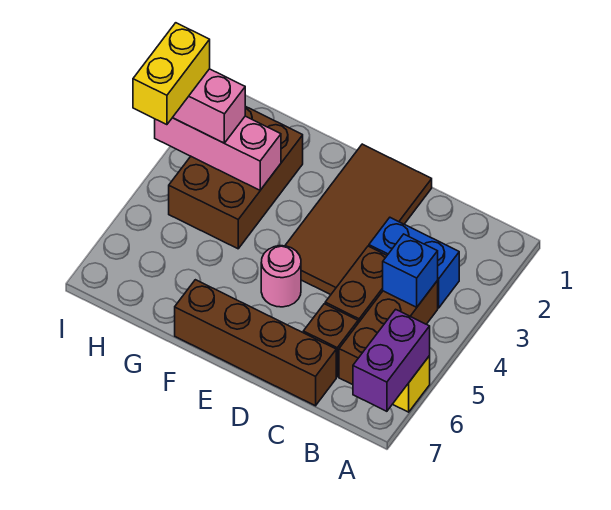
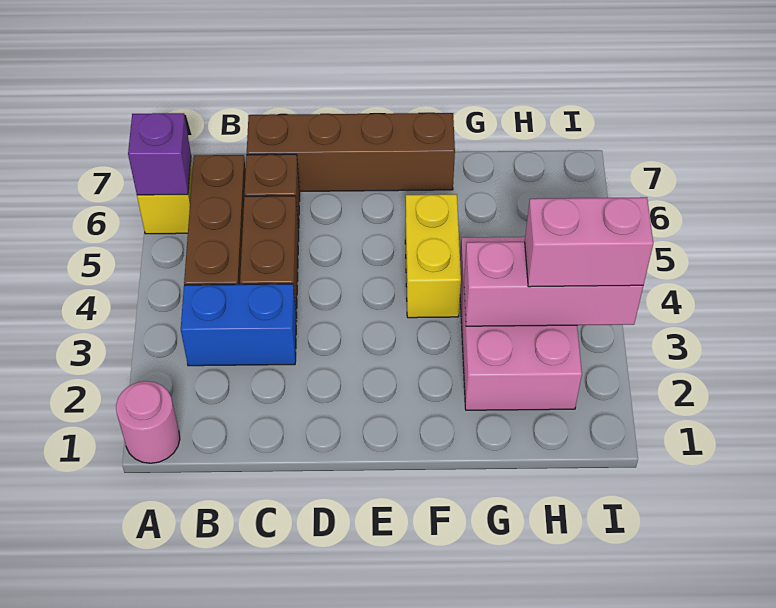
purple 1x2 brick [353,309,430,411] -> purple 1x1 brick [128,113,191,195]
blue 1x1 brick [383,234,438,307] -> none
brown 2x4 tile [285,144,432,295] -> none
pink 1x1 round brick [261,246,301,307] -> pink 1x1 round brick moved to [116,381,180,463]
brown 2x3 brick [169,106,303,249] -> pink 2x3 brick [460,237,582,410]
yellow 1x2 brick [133,23,210,125] -> yellow 1x2 brick moved to [405,194,461,318]

